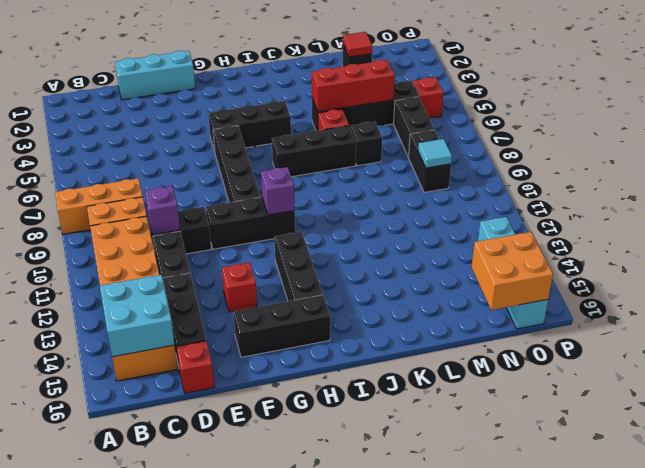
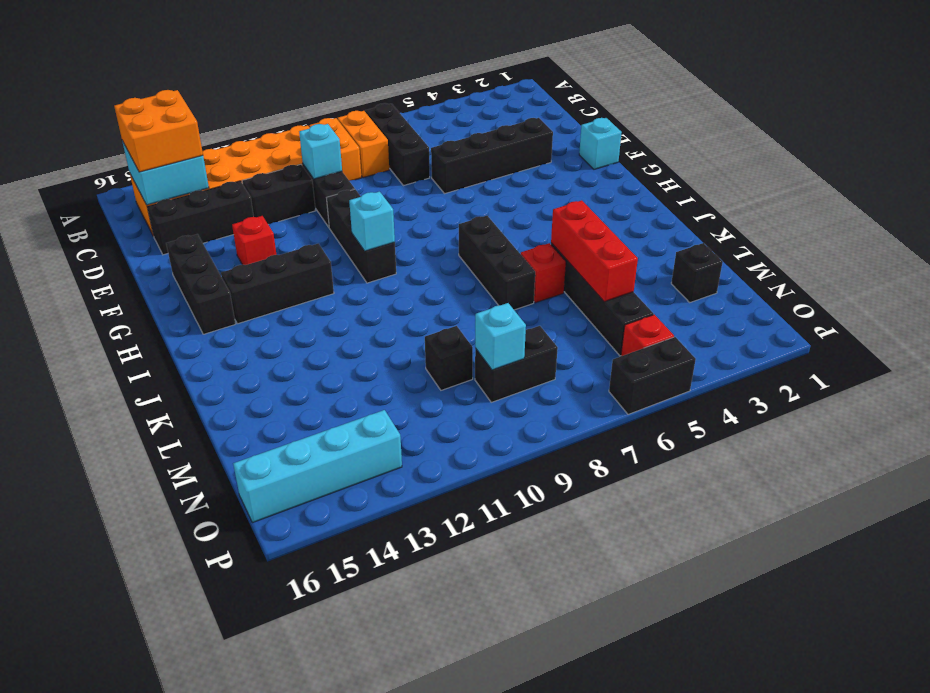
orange 1x3 brick [55,178,143,234] -> orange 1x2 brick [338,111,389,178]
cyan 1x3 brick [115,51,195,100] -> cyan 1x1 brick [579,118,622,169]
purple 1x1 brick [145,186,180,235] -> cyan 1x1 brick [299,124,342,179]
red 1x1 brick [176,341,214,393] -> none
black 1x3 brick [208,101,291,151] -> black 1x3 brick moved to [365,103,430,186]
black 1x4 brick [213,126,260,202] -> black 1x4 brick moved to [431,118,553,194]
purple 1x1 brick [261,167,295,215] -> cyan 1x1 brick [349,192,395,251]
black 1x1 brick [351,122,382,166] -> black 1x1 brick moved to [425,326,473,390]
red 1x1 tile [343,32,372,57] -> none
black 1x2 brick [394,97,434,157] -> black 1x2 brick moved to [609,337,696,414]
cyan 1x1 tile [418,139,452,168] -> cyan 1x1 brick [475,303,526,370]
orange 2x2 brick [471,232,553,310] -> orange 2x2 brick moved to [114,90,203,172]

